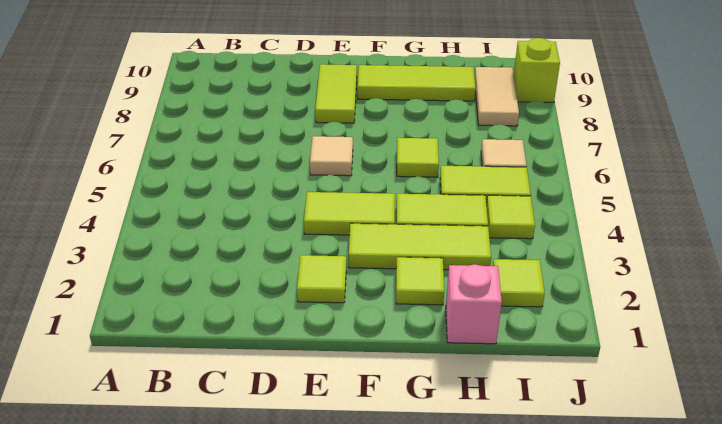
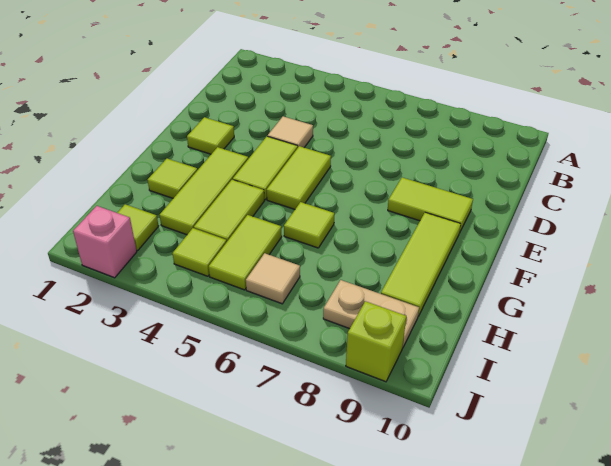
none -> lime 1x2 tile [267,146,331,209]
tan 1x1 tile [310,136,353,176] -> tan 1x1 tile moved to [268,116,313,147]
pink 1x1 brick [446,264,502,344] -> pink 1x1 brick moved to [73,206,137,278]
tan 1x2 tile [475,67,519,126] -> tan 1x2 plate [323,280,419,348]

